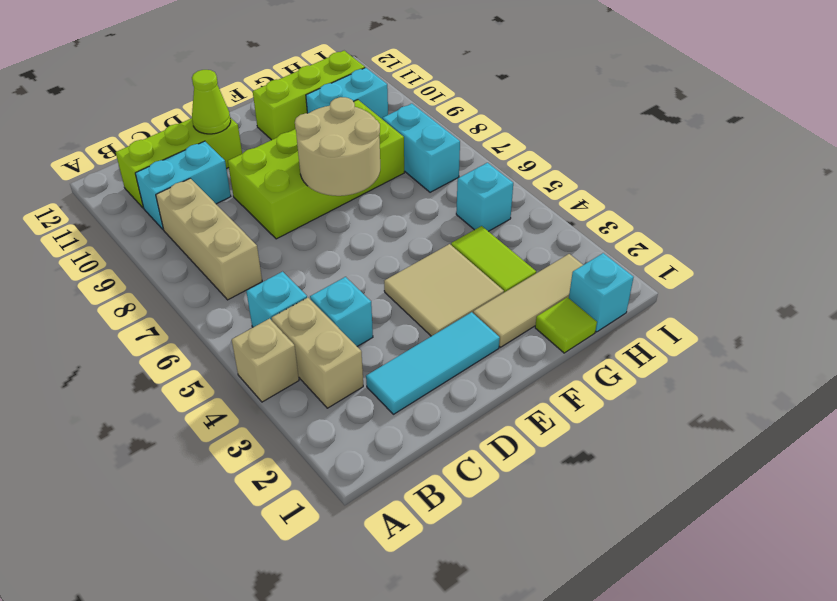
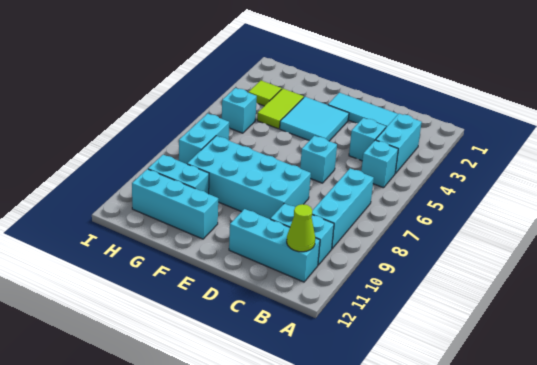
tan 1x1 brick [232,319,299,402] -> none
tan 1x2 brick [272,298,363,408] -> cyan 1x2 brick [376,114,422,173]
tan 1x3 brick [156,178,262,300] -> cyan 1x3 brick [312,168,374,249]
lime 1x3 brick [116,118,242,208] -> cyan 1x3 brick [229,209,320,282]
lime 2x4 brick [228,100,404,239] -> cyan 2x4 brick [187,136,311,219]
lime 1x1 cone [192,70,231,134] -> lime 1x1 cone moved to [287,204,315,252]
tan 2x2 tile [384,244,504,336] -> cyan 2x2 tile [280,97,349,141]
tan 2x2 round brick [295,97,380,196] -> none
tan 1x3 tile [473,254,583,347] -> none
lime 1x3 brick [253,51,365,140] -> cyan 1x3 brick [132,169,218,239]
lime 1x1 tile [535,297,597,353] -> lime 1x1 tile moved to [248,81,282,106]
cyan 1x1 brick [569,253,634,332] -> cyan 1x1 brick moved to [300,136,337,183]

